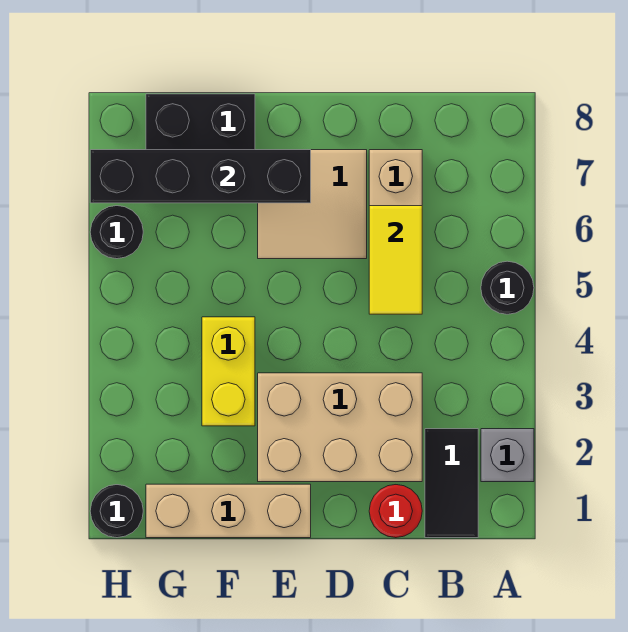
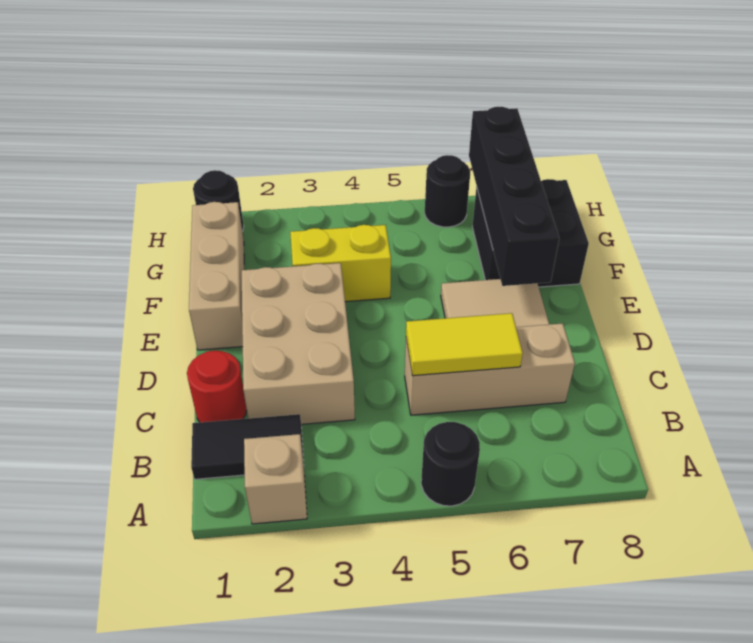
grey 1x1 brick [481,429,534,482] -> tan 1x1 brick [244,434,307,524]

